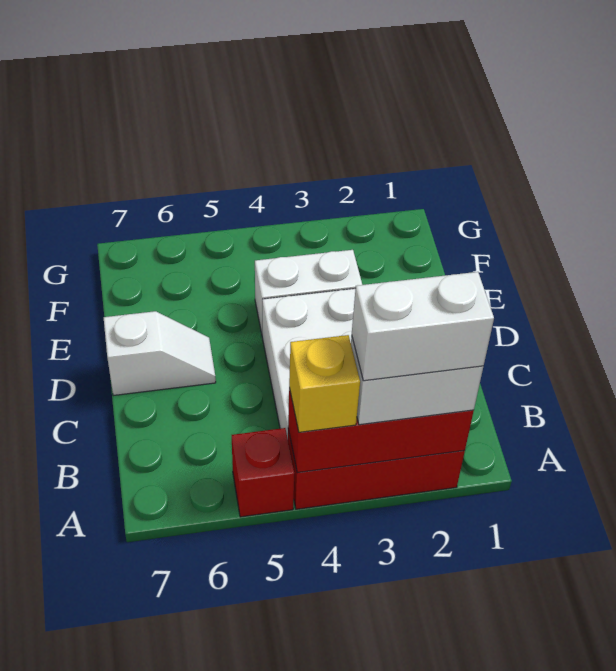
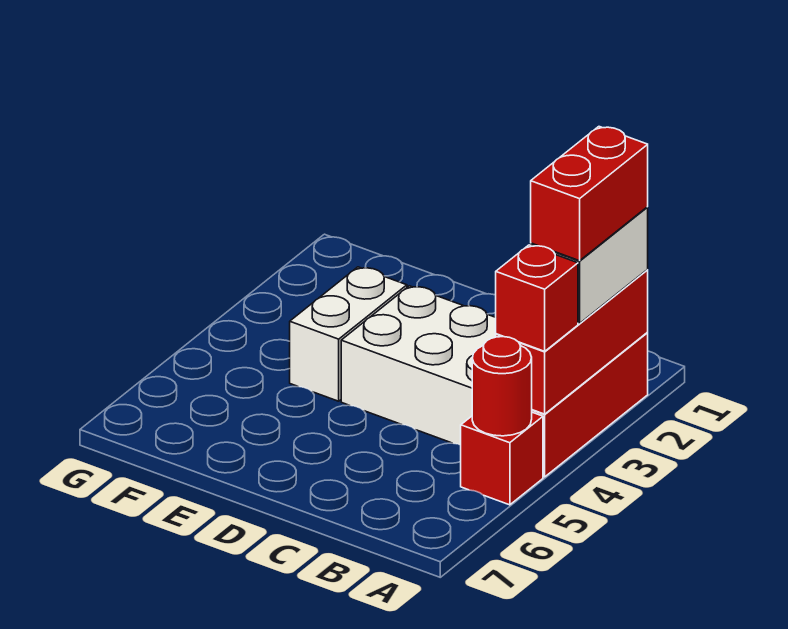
white 1x2 brick [352,272,494,381] -> red 1x2 brick [531,127,648,261]
yellow 1x1 brick [289,335,360,432] -> red 1x1 brick [496,245,578,351]
none -> red 1x1 round brick [472,337,532,436]
white 1x2 slope [104,311,216,395] -> none

